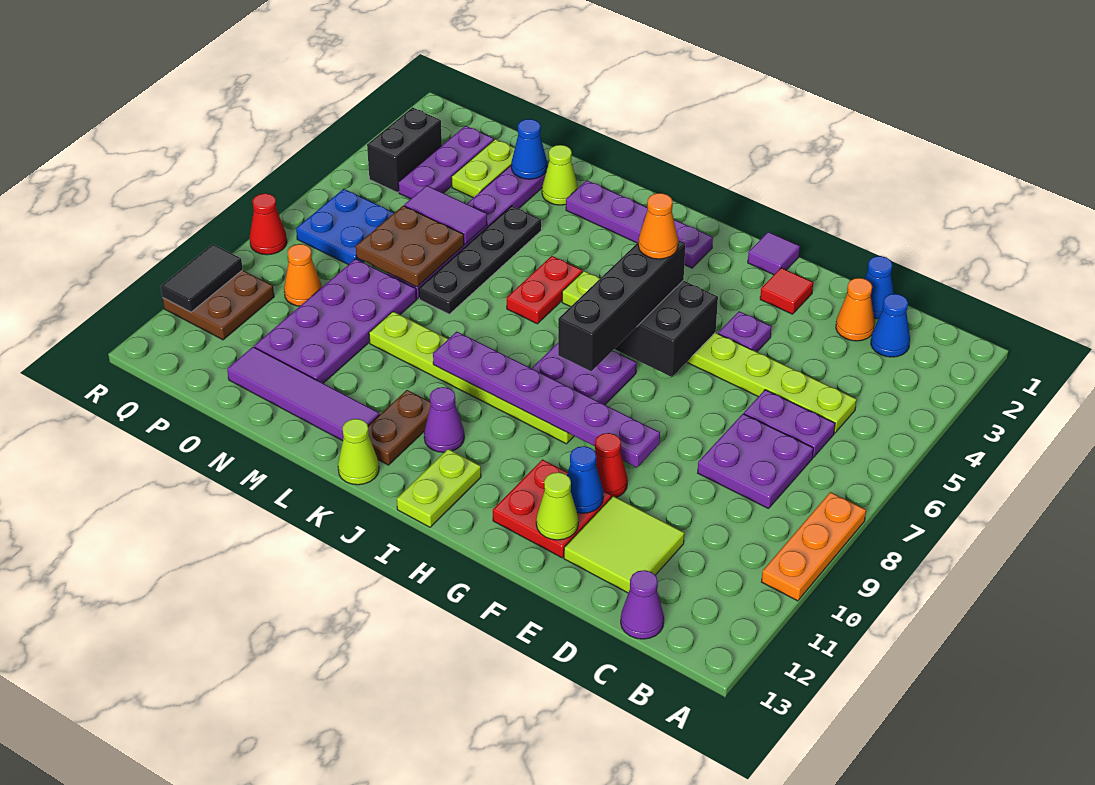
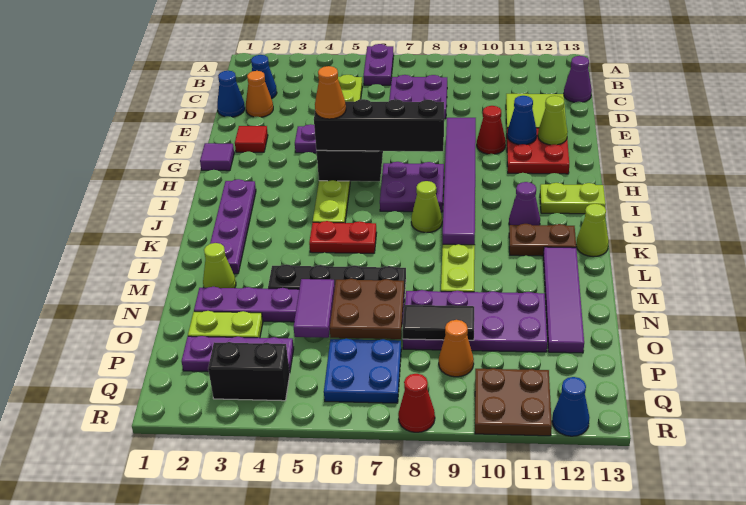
orange 1x3 plate [762,492,866,601] -> none
purple 1x2 plate [744,390,835,458] -> purple 1x2 plate moved to [363,44,394,85]
purple 1x6 plate [433,332,660,468] -> purple 1x6 tile [443,118,476,245]
none -> lime 1x1 cone [411,181,442,232]
blue 1x1 cone [511,119,547,179] -> blue 1x1 cone moved to [552,377,590,436]
black 1x2 tile [161,244,243,312] -> black 1x2 tile moved to [402,305,474,340]

